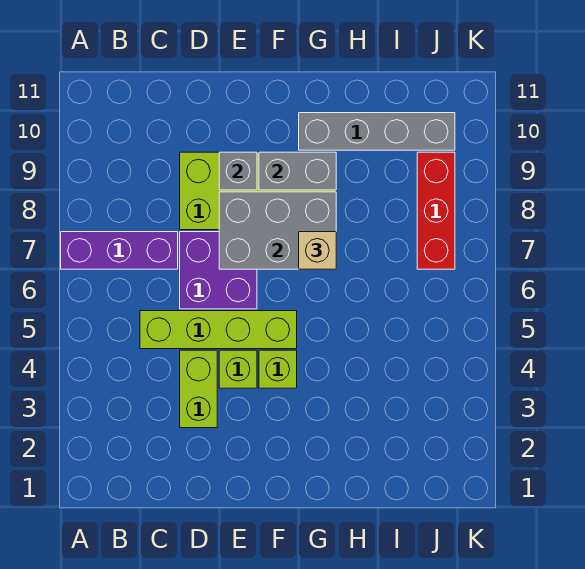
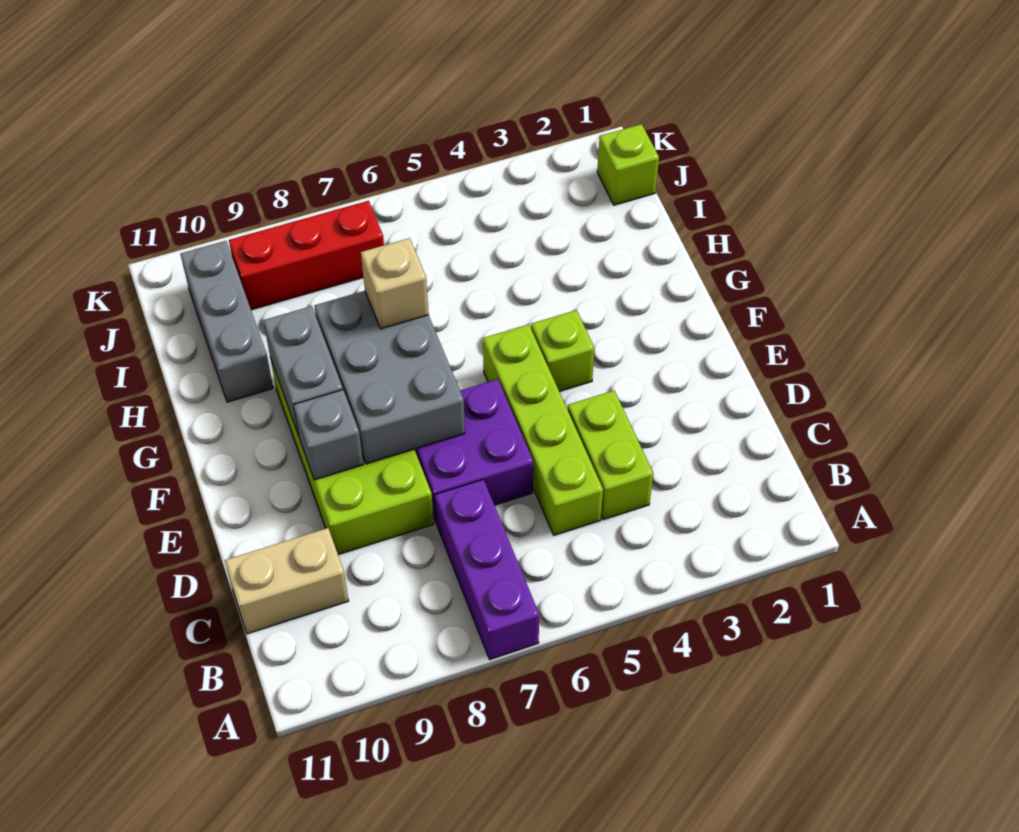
none -> tan 1x2 brick [225,528,349,634]
lime 1x2 brick [180,350,217,428] -> lime 1x2 brick turned to [568,391,653,520]
lime 1x1 brick [219,350,257,388] -> lime 1x1 brick moved to [597,124,659,205]
grey 1x4 brick [299,113,455,150] -> grey 1x3 brick [180,241,273,402]

